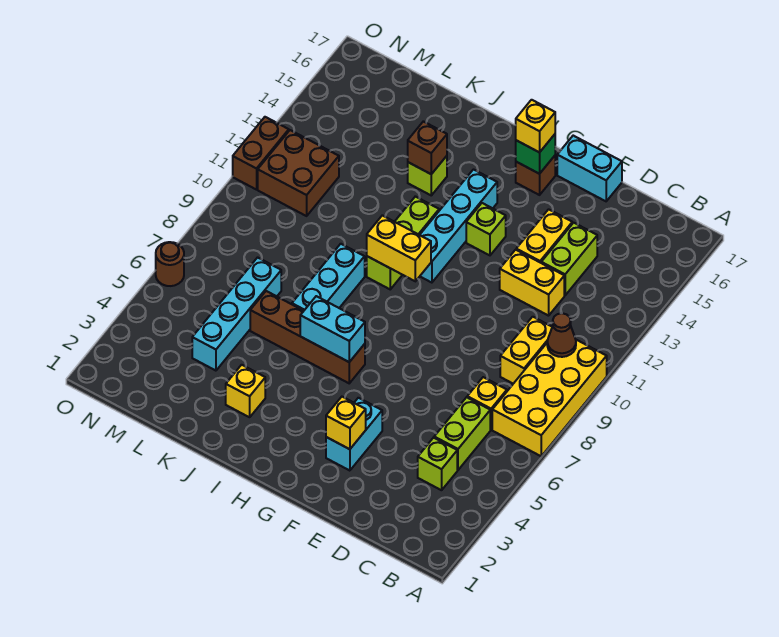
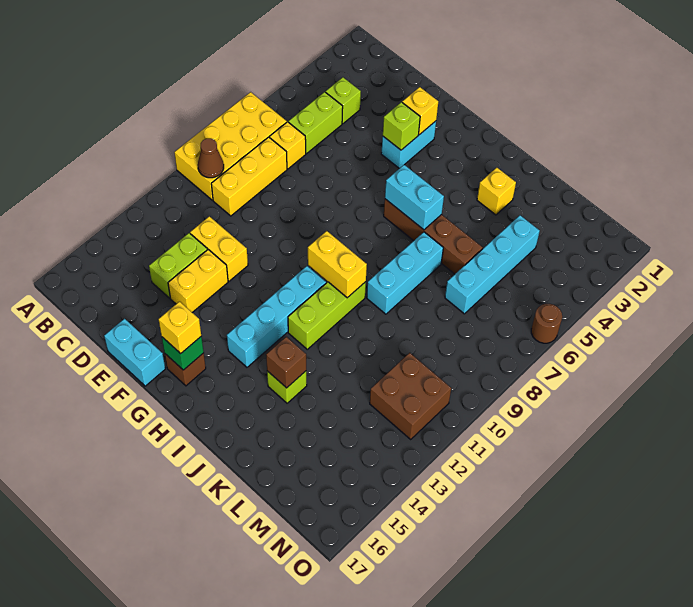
yellow 1x2 brick [500,317,552,384] -> yellow 1x3 brick [211,137,287,216]
lime 1x1 brick [466,203,506,255] -> lime 1x1 brick moved to [383,102,420,150]
brown 1x2 brick [233,117,289,190] -> none

